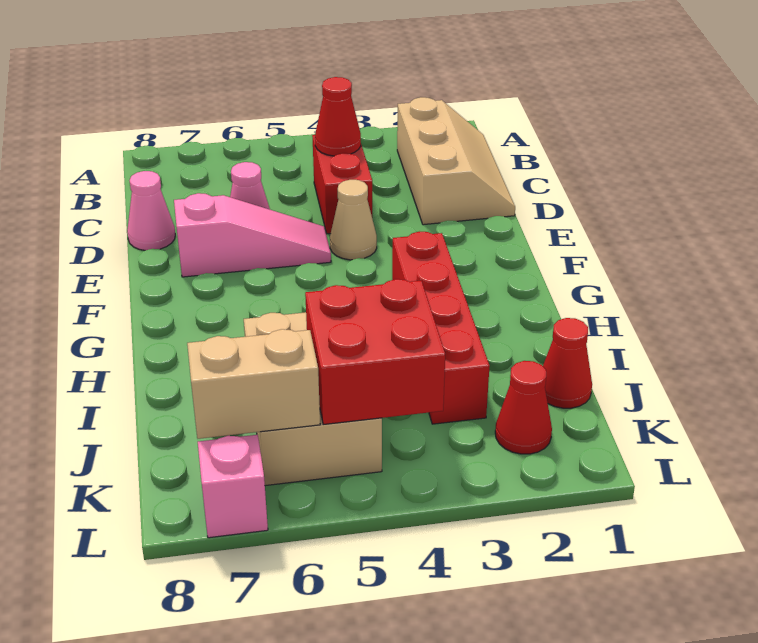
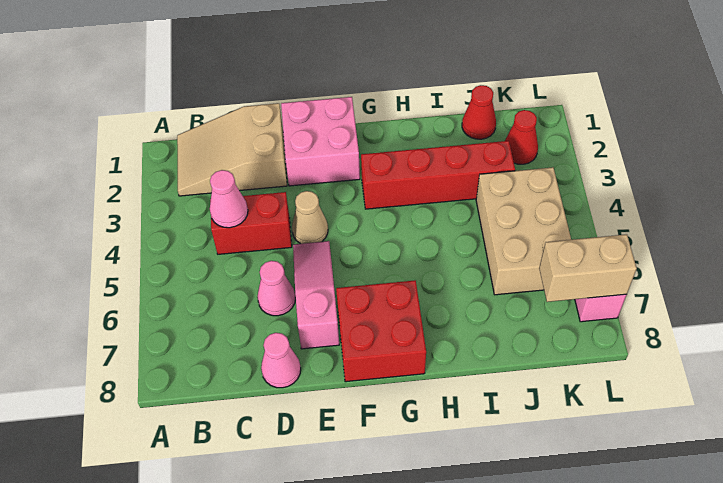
tan 2x3 slope [397,97,515,225] -> tan 2x3 slope turned to [177,103,287,196]
red 1x1 cone [315,77,361,156] -> pink 1x1 cone [210,170,248,228]
none -> pink 2x2 brick [281,97,360,186]
tan 2x3 brick [244,312,382,486] -> tan 2x3 brick turned to [476,167,571,295]
red 2x2 brick [305,279,445,424] -> red 2x2 brick moved to [336,280,426,382]
tan 1x2 brick [187,329,320,439] -> tan 1x2 brick turned to [539,234,637,302]

